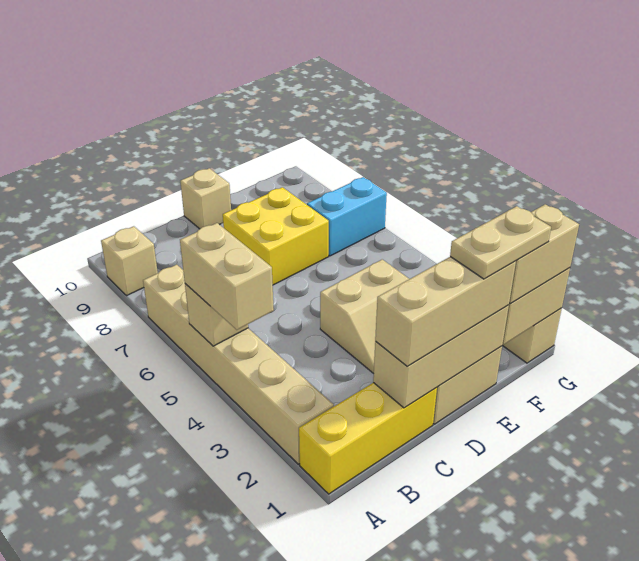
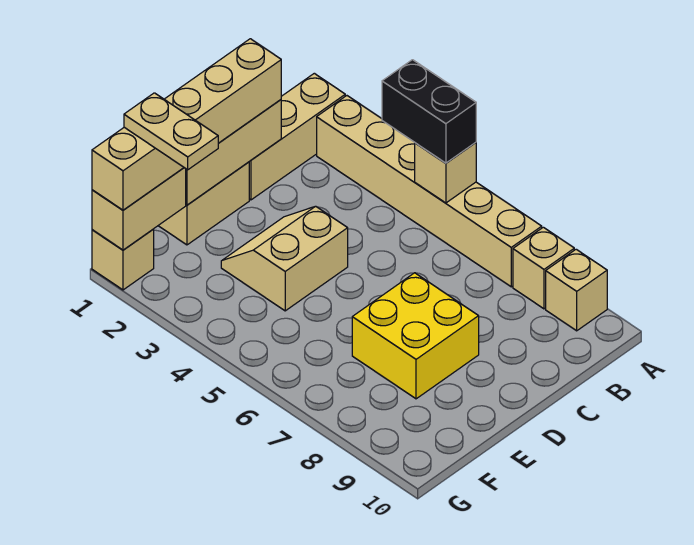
yellow 1x3 brick [299,383,437,494] -> tan 1x3 brick [249,73,345,200]
tan 1x2 brick [180,223,274,330] -> black 1x2 brick [382,60,476,163]
tan 1x1 brick [180,168,231,229] -> tan 1x1 brick moved to [513,227,574,309]
tan 1x2 plate [450,206,551,279] -> tan 1x2 plate turned to [124,93,218,170]
cyan 1x2 brick [307,177,387,256] -> none

